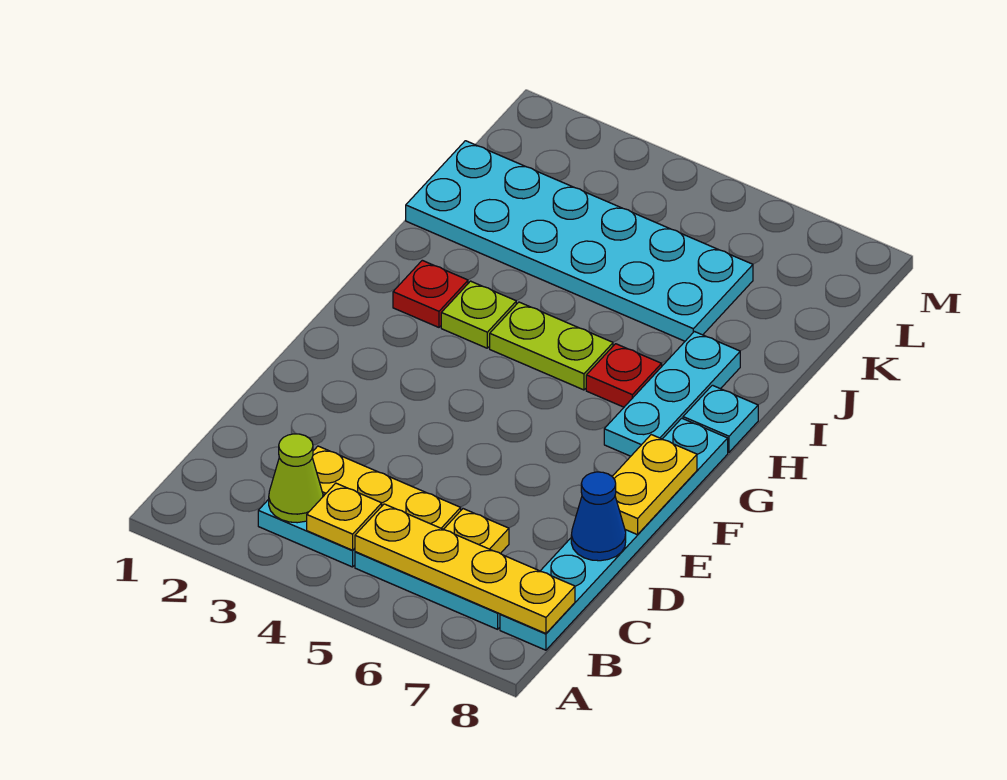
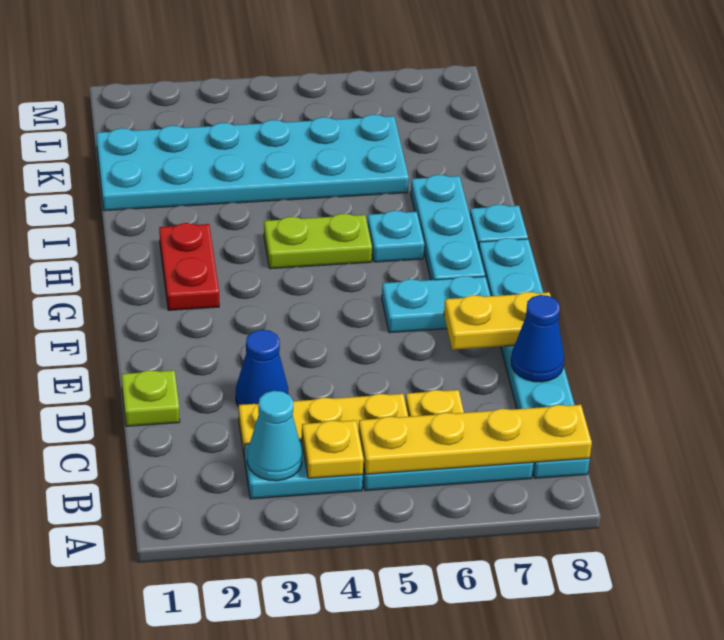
lime 1x1 cone [269,434,323,523] -> cyan 1x1 cone [247,391,302,481]
none -> blue 1x1 cone [236,330,288,407]
yellow 1x2 plate [612,435,697,535] -> yellow 1x2 plate turned to [444,292,551,350]
none -> cyan 1x2 plate [382,276,490,333]
red 1x1 plate [393,260,468,327] -> red 1x2 plate [159,223,219,310]
lime 1x1 plate [441,281,516,348] -> lime 1x1 plate moved to [122,370,180,426]
red 1x1 plate [586,344,662,407] -> cyan 1x1 plate [367,210,424,262]

